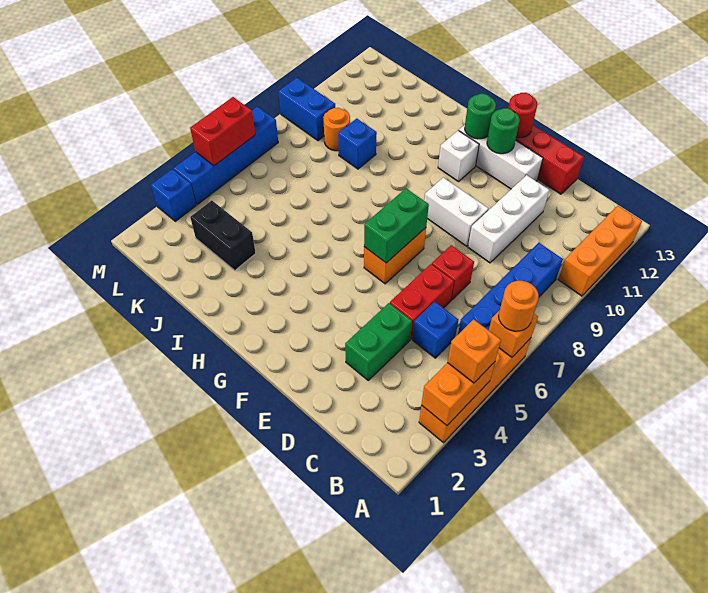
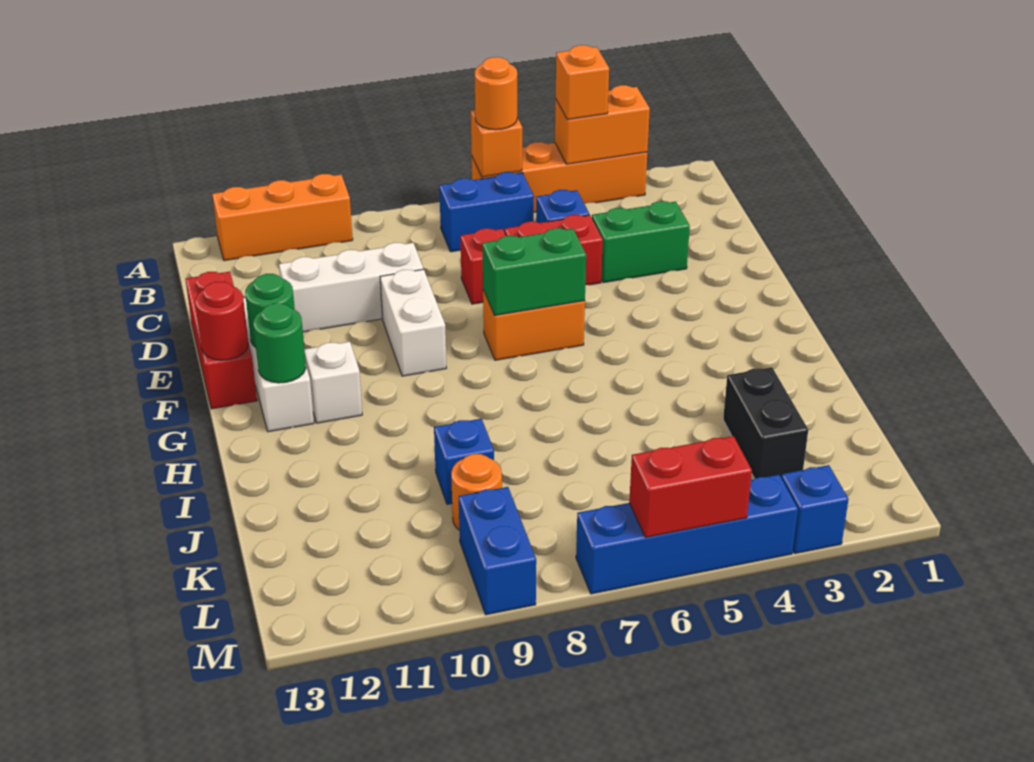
blue 1x4 brick [458,243,563,334] -> blue 1x2 brick [439,172,534,252]

